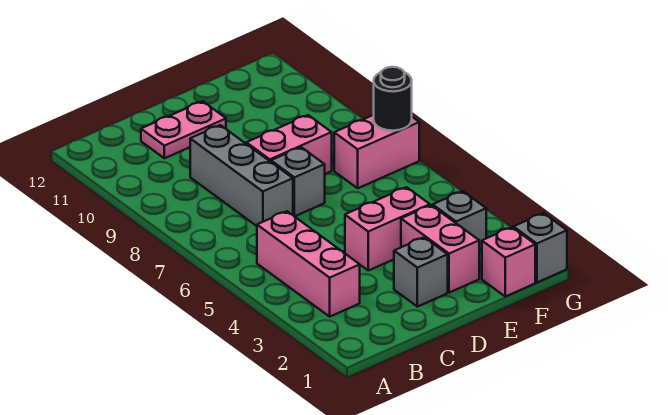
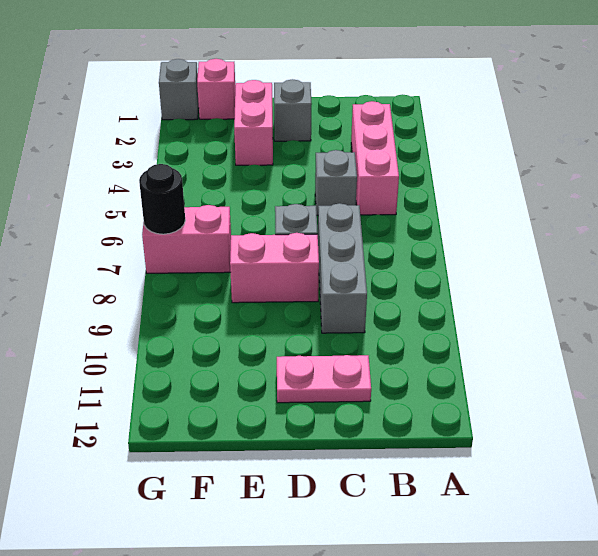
pink 1x2 brick [345,187,430,270] -> none
grey 1x1 brick [433,191,486,250] -> grey 1x1 brick moved to [315,150,357,215]

